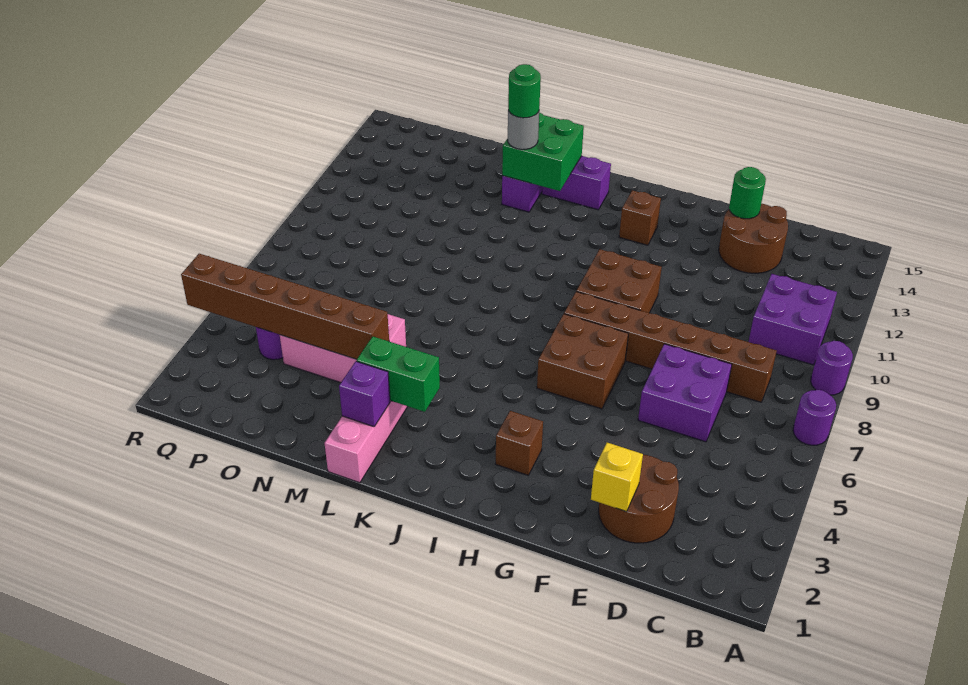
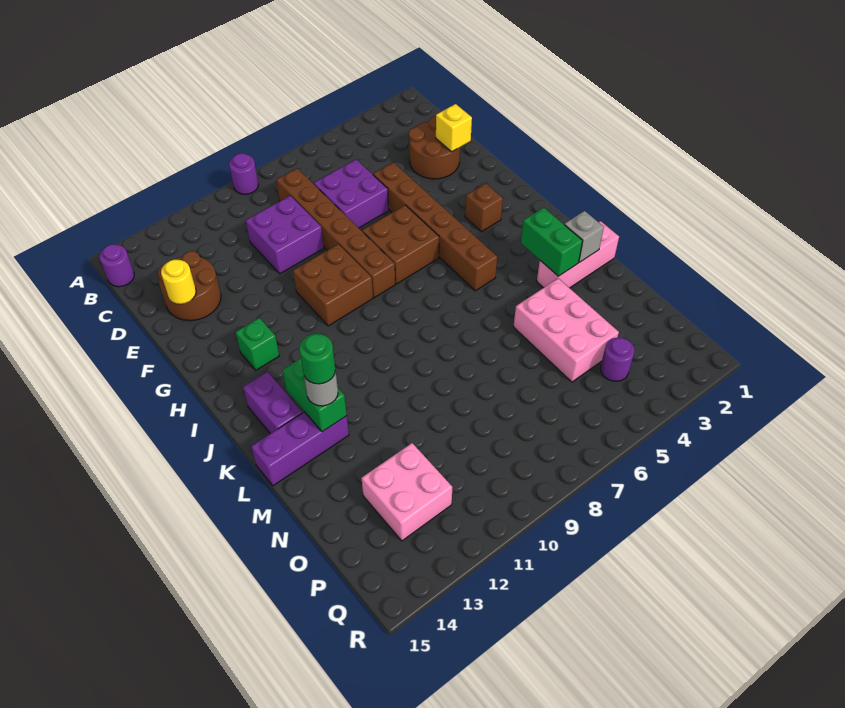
purple 1x1 round brick [793,390,836,445] -> purple 1x1 round brick moved to [99,244,134,287]
purple 2x2 brick [749,274,837,365] -> purple 2x2 brick moved to [246,196,324,274]
green 1x1 round brick [729,167,766,219] -> yellow 1x1 round brick [161,260,196,304]
brown 1x1 brick [619,190,661,245] -> green 1x1 brick [236,318,279,370]
green 2x2 brick [502,112,584,191] -> green 1x2 brick [282,359,347,432]
purple 1x1 brick [339,361,390,427] -> grey 1x1 brick [564,211,604,262]
brown 1x6 brick [181,254,389,360] -> brown 1x6 brick moved to [373,162,497,291]
none -> pink 2x2 brick [361,443,452,541]

